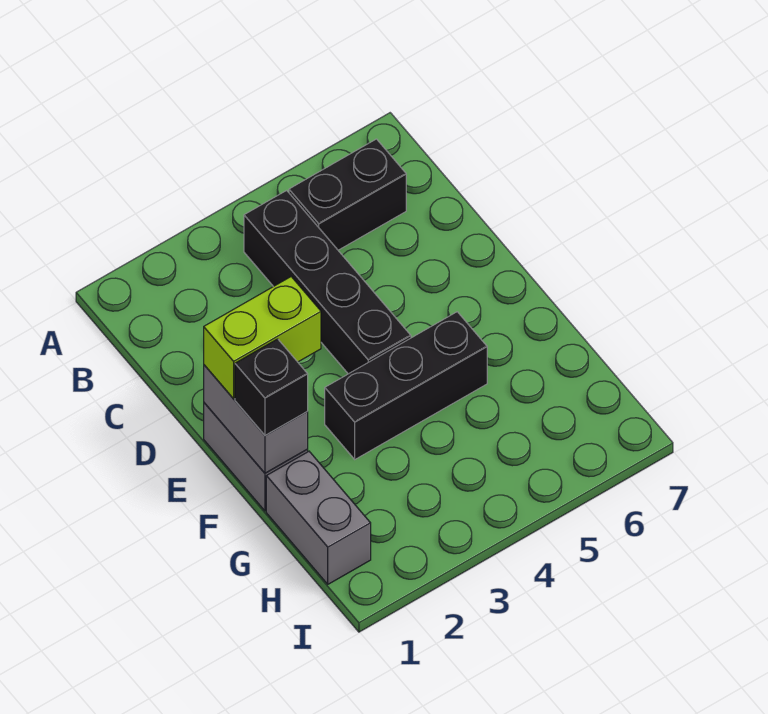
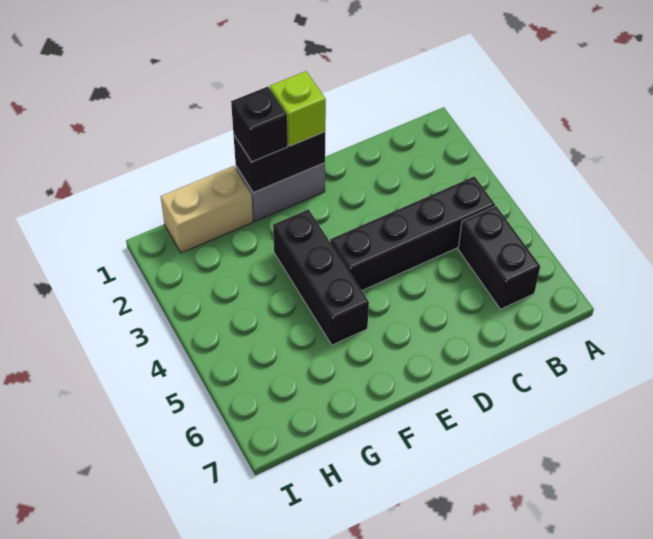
grey 1x2 brick [204,365,308,473] -> black 1x2 brick [233,132,325,193]
lime 1x2 brick [204,277,321,399] -> lime 1x1 brick [270,71,326,146]
grey 1x2 brick [266,451,371,584] -> tan 1x2 brick [161,166,253,253]

